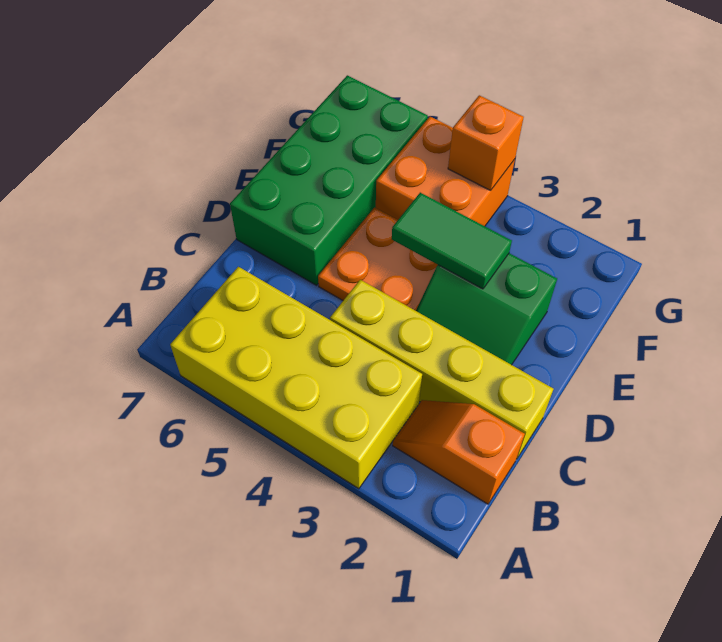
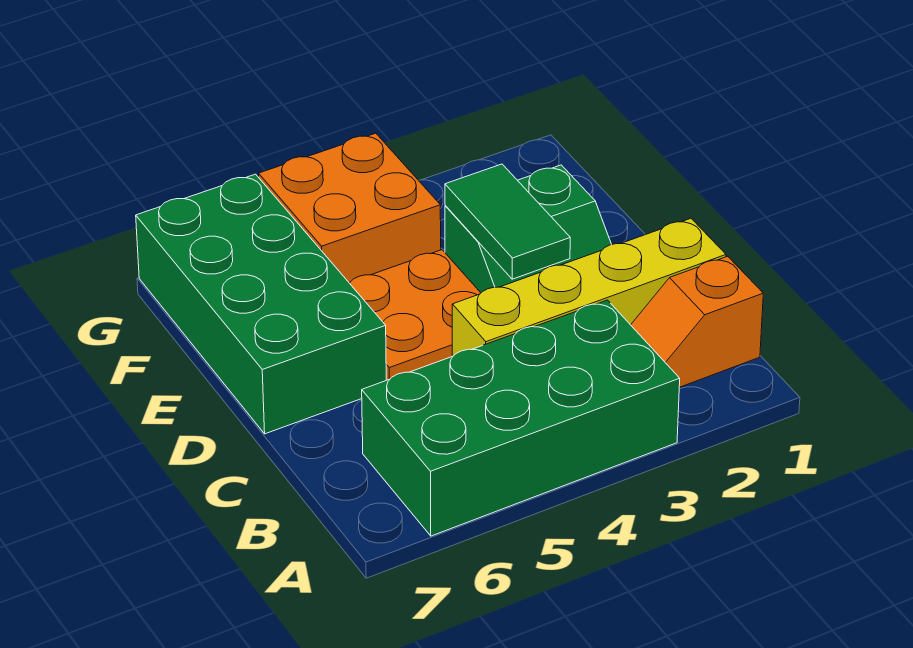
yellow 2x4 brick [170,267,422,489] -> green 2x4 brick [362,300,680,536]
green 1x2 tile [392,193,512,289] -> green 1x2 tile turned to [445,164,570,279]
orange 1x1 brick [448,95,524,190] -> none

